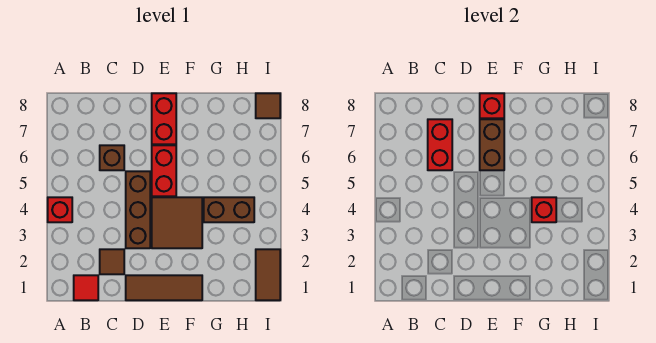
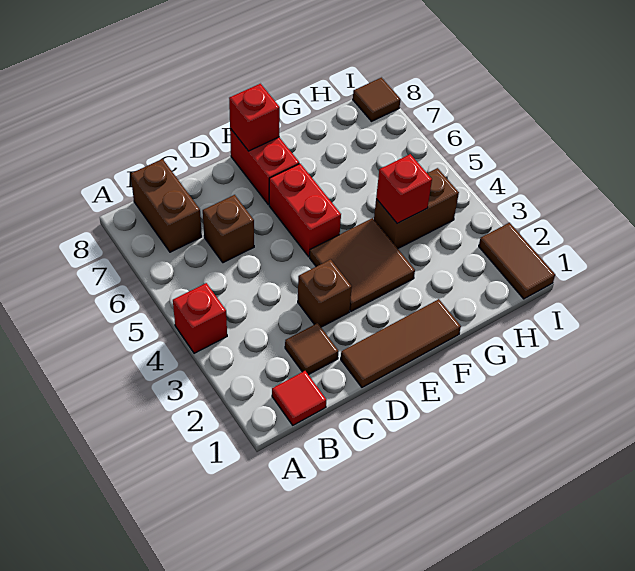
red 1x2 brick [428,119,452,170] -> none
brown 1x3 brick [126,171,150,248] -> brown 1x1 brick [298,259,352,327]
brown 1x2 brick [480,119,504,170] -> brown 1x2 brick moved to [131,159,202,252]

